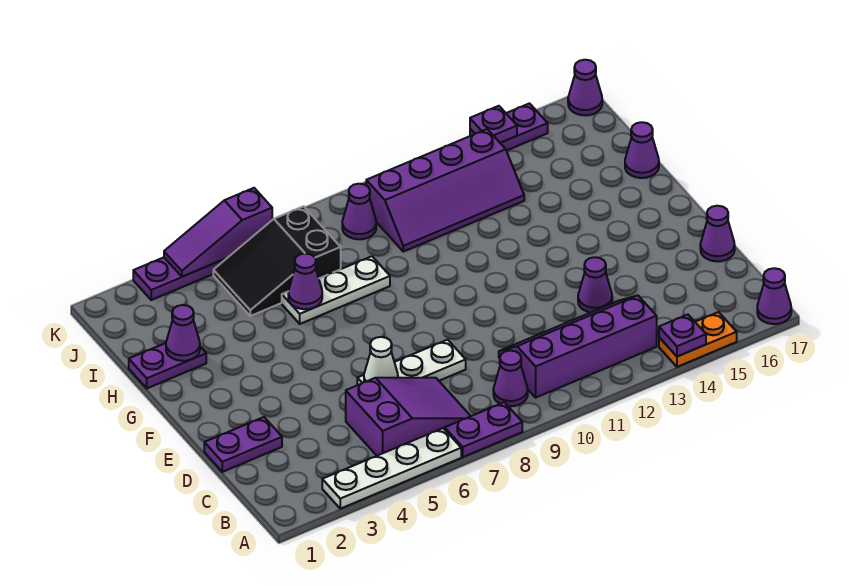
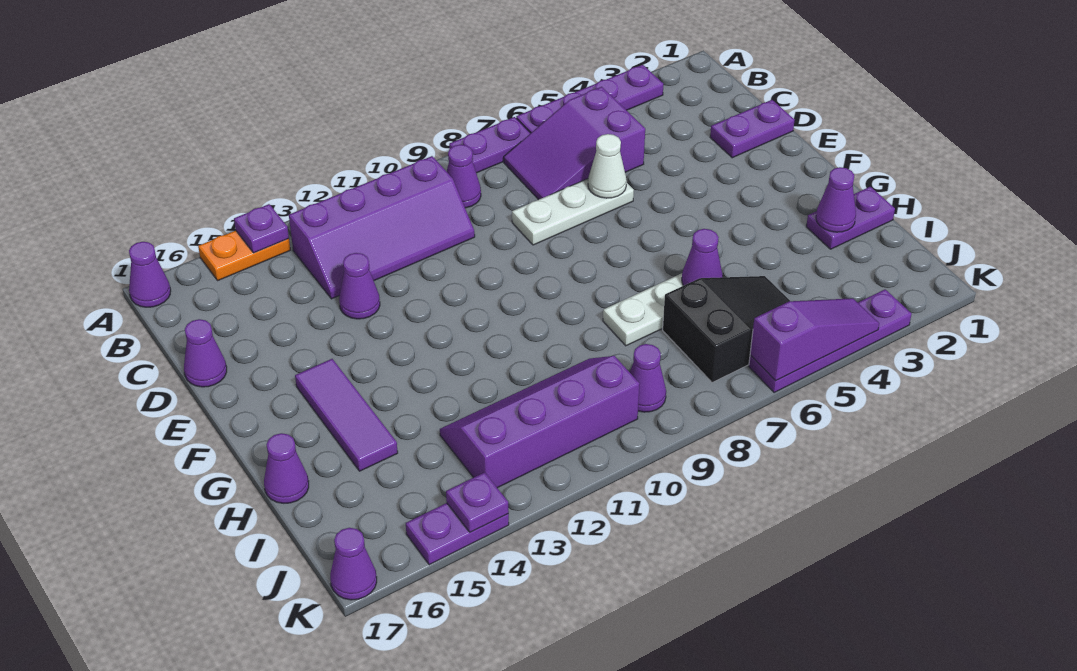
white 1x4 plate [322,428,461,509] -> purple 1x4 plate [516,65,663,133]
none -> purple 1x3 tile [295,359,398,471]

